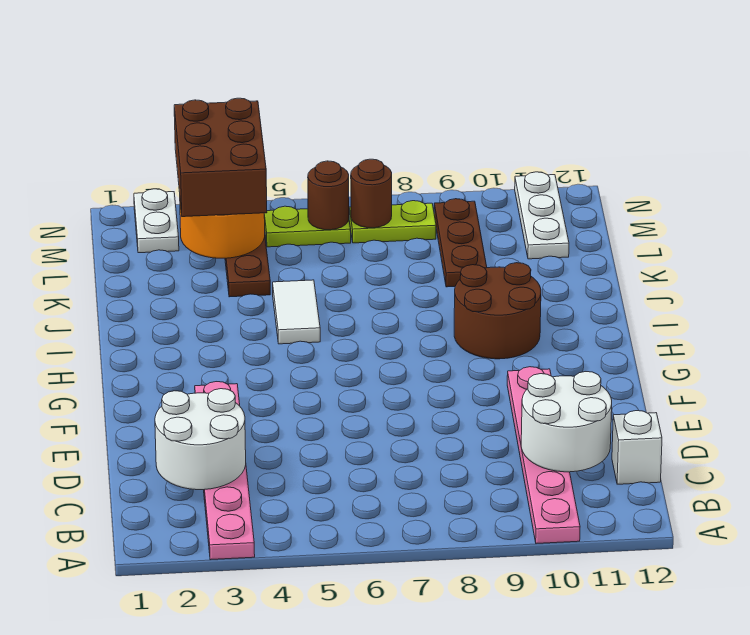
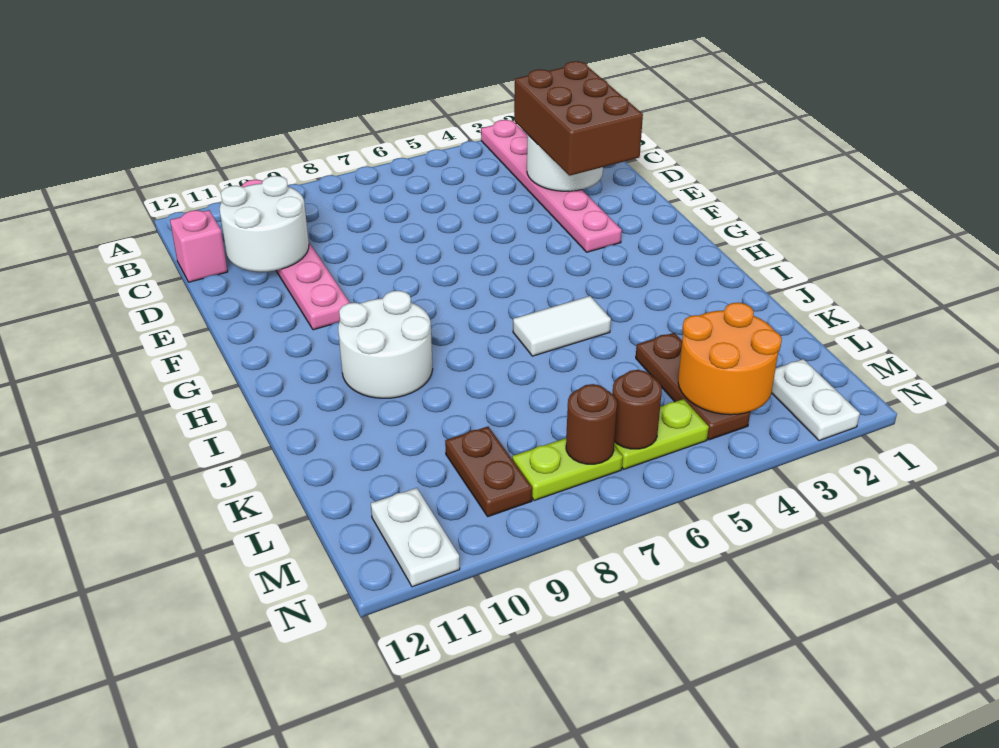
white 1x1 brick [612,411,662,484] -> pink 1x1 brick [170,210,228,282]
brown 2x2 round brick [454,263,541,359] -> white 2x2 round brick [338,291,433,398]
white 1x2 tile [273,280,320,344] -> white 1x2 tile turned to [513,296,611,356]
brown 1x3 plate [434,199,487,287] -> brown 1x2 plate [445,427,532,517]
brown 2x3 brick [174,98,267,217] -> brown 2x3 brick moved to [514,61,643,176]
white 1x3 plate [515,172,569,259] -> white 1x2 plate [371,488,460,587]

